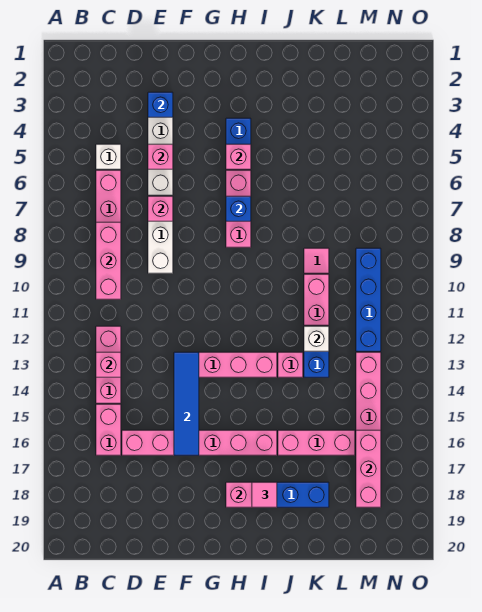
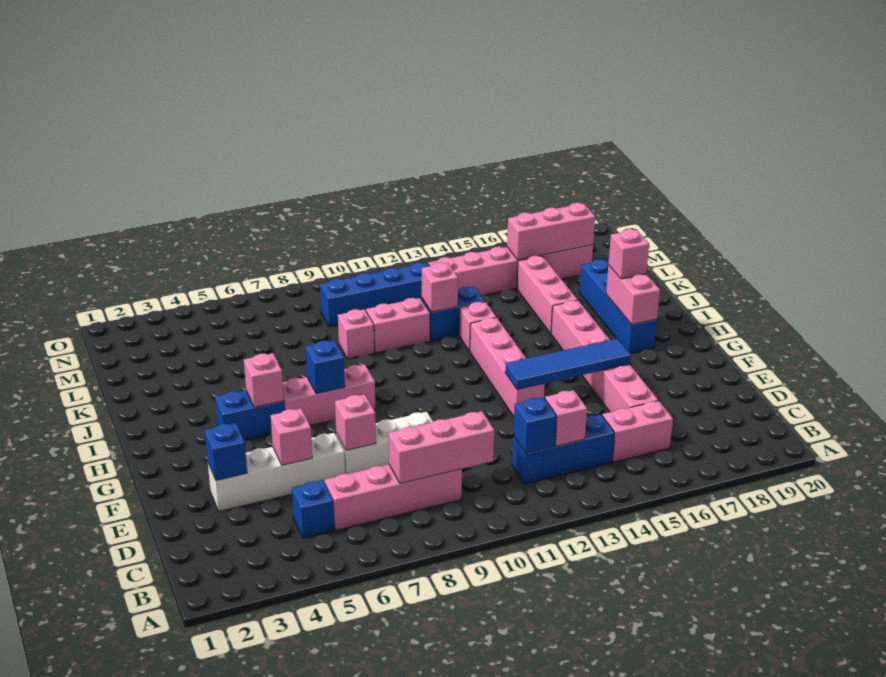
white 1x1 brick [96,144,121,169] -> blue 1x1 brick [292,480,334,538]
pink 1x3 brick [96,326,121,403] -> blue 1x3 brick [512,414,615,484]
none -> blue 1x1 brick [513,397,557,453]
pink 1x1 tile [252,482,277,507] -> pink 1x1 brick [608,229,649,279]
pink 1x1 tile [304,248,329,273] -> pink 1x1 brick [338,309,374,359]
white 1x1 brick [304,326,329,351] -> pink 1x1 brick [422,262,458,312]

